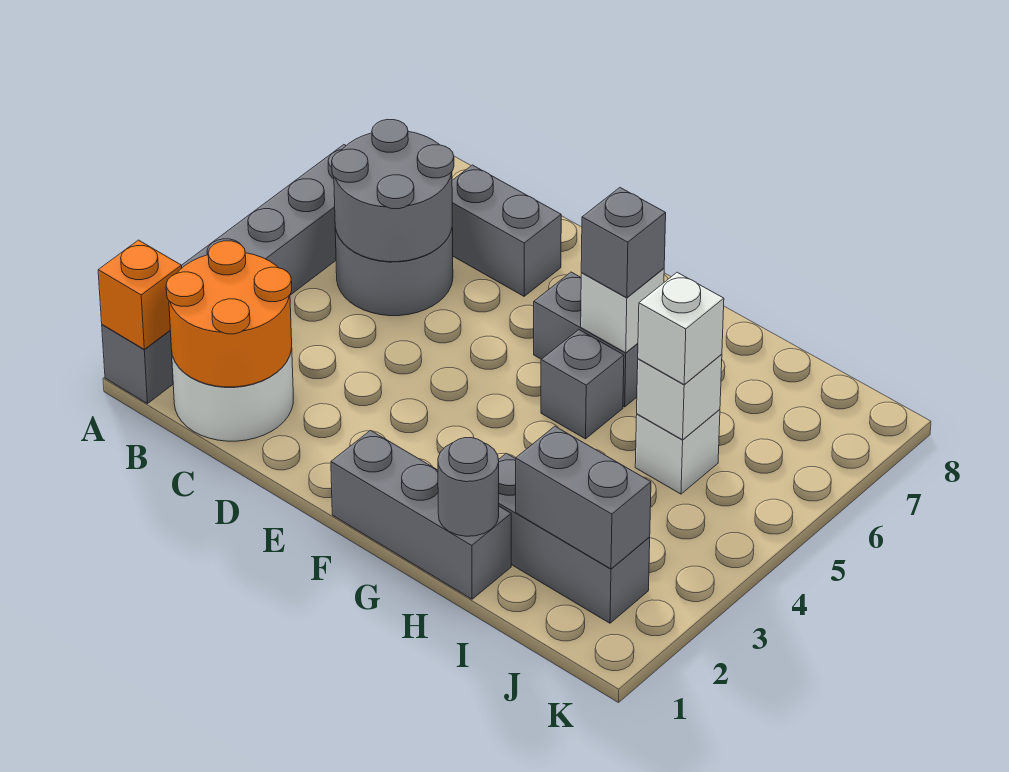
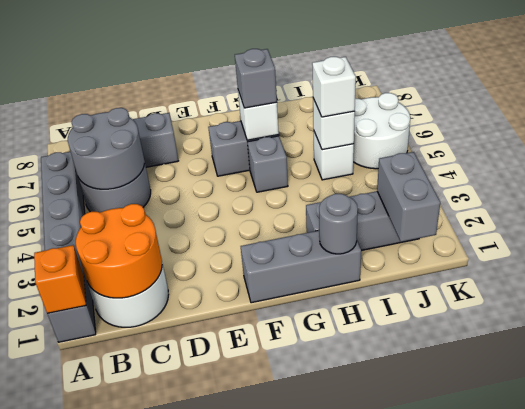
grey 1x2 brick [516,426,651,569] -> grey 1x2 brick turned to [377,152,440,242]
none -> white 2x2 round brick [353,93,410,169]

